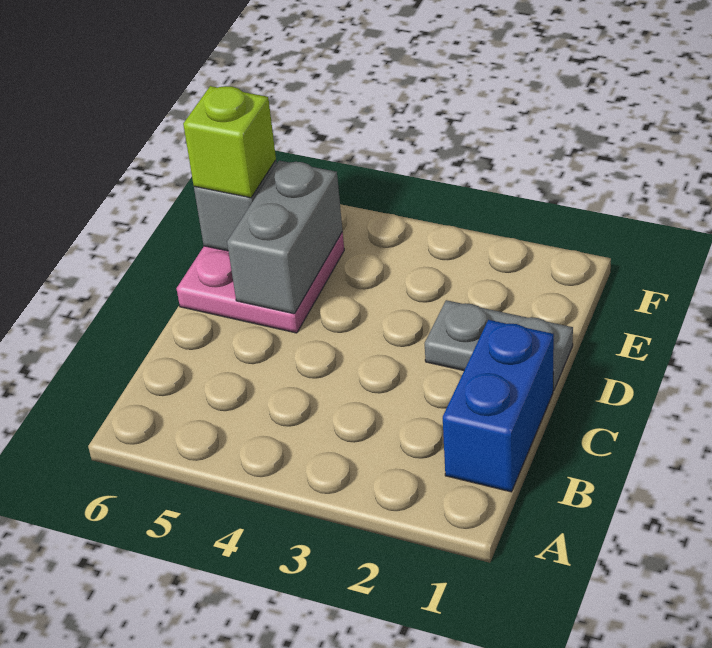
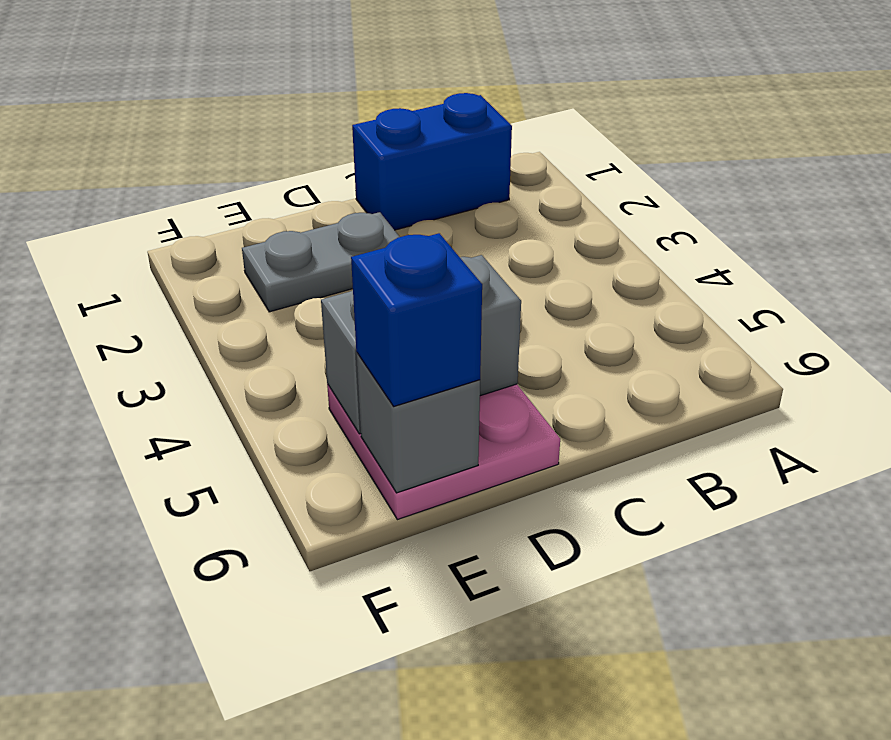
grey 1x2 plate [425,300,573,391] -> grey 1x2 plate turned to [242,212,399,312]
lime 1x1 brick [183,86,276,198] -> blue 1x1 brick [351,233,482,406]

